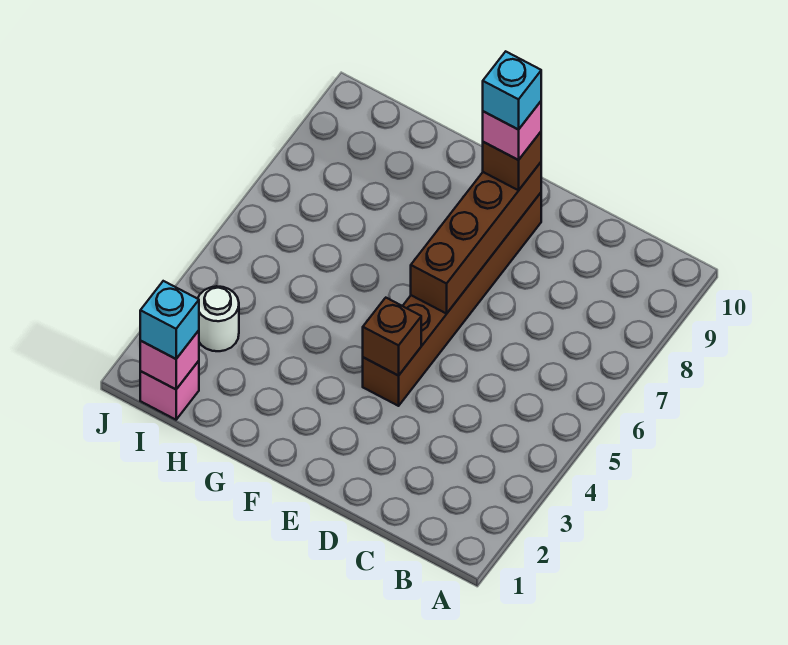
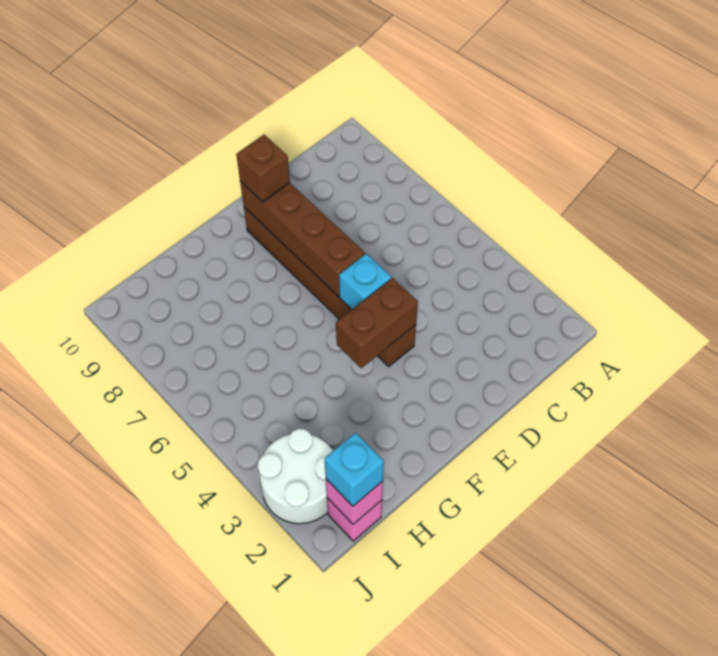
brown 1x1 brick [363,298,421,376] -> brown 1x2 brick [336,278,418,368]
pink 1x1 brick [483,101,541,160] -> none
cyan 1x1 brick [483,52,541,130] -> cyan 1x1 brick moved to [339,254,391,309]
white 1x1 round brick [198,286,239,351] -> white 2x2 round brick [258,429,333,524]

